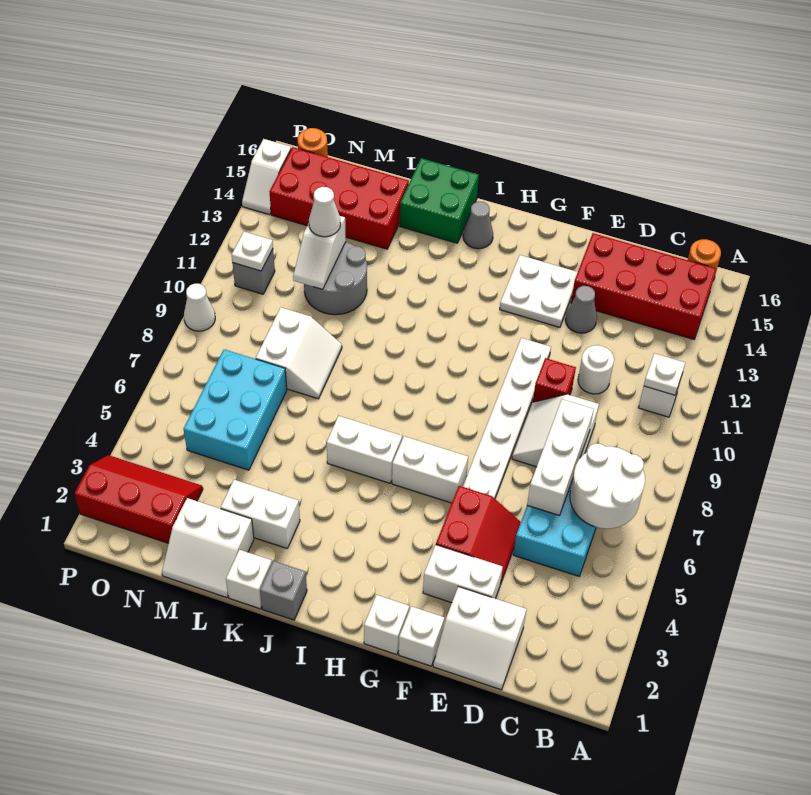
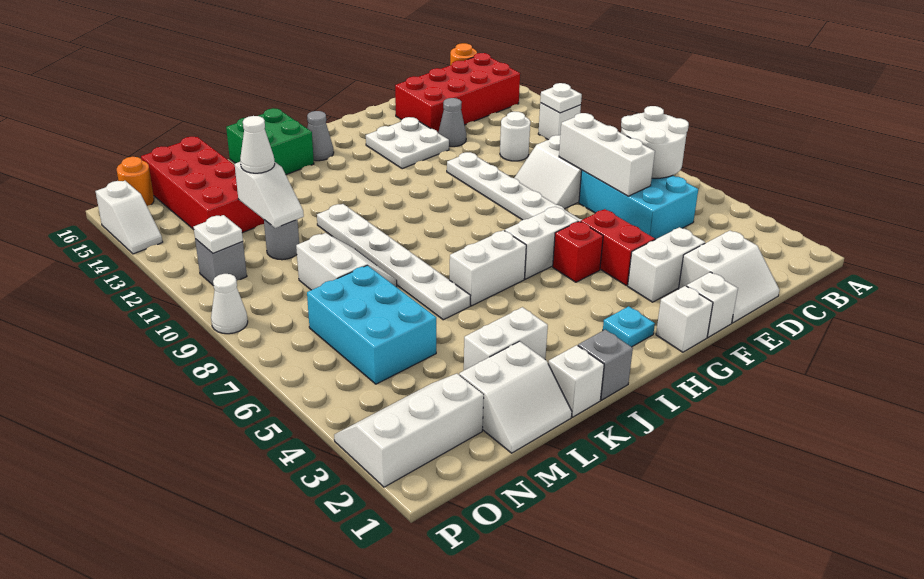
red 1x1 brick [533,358,576,402] -> red 1x1 brick moved to [553,221,603,282]
none -> cyan 1x1 plate [603,306,655,347]
none -> white 1x6 plate [317,204,471,320]
grey 2x2 round brick [304,242,367,315] -> grey 1x1 round brick [264,220,299,260]
red 2x4 brick [269,147,409,249] -> red 2x4 brick turned to [141,137,264,233]
red 2x3 slope [74,455,203,543] -> white 2x3 slope [334,374,484,487]

